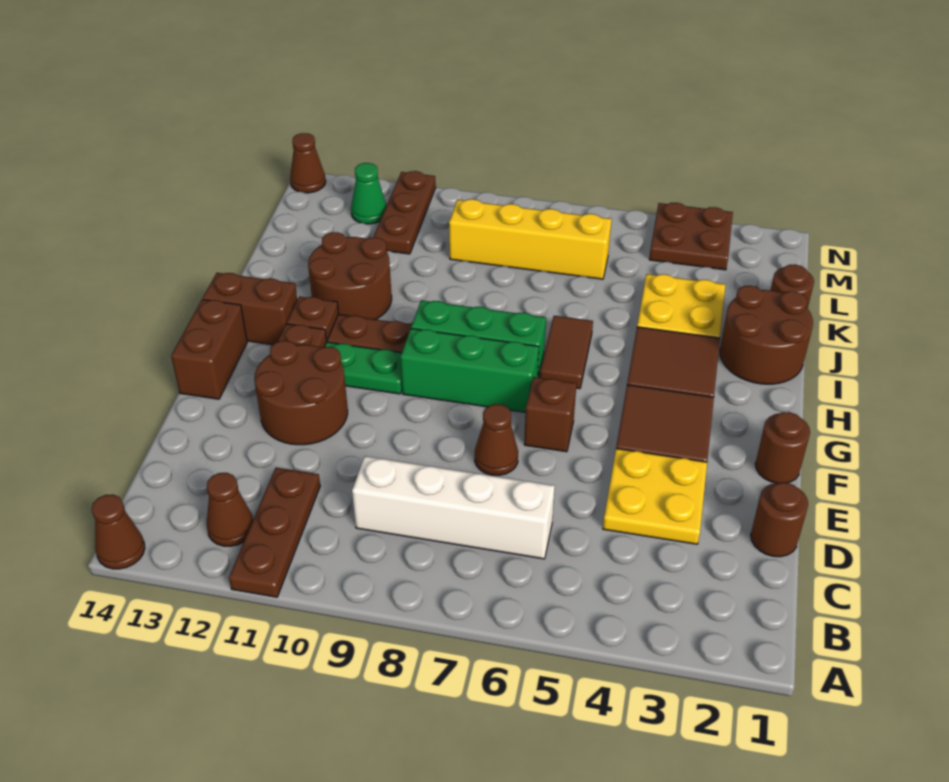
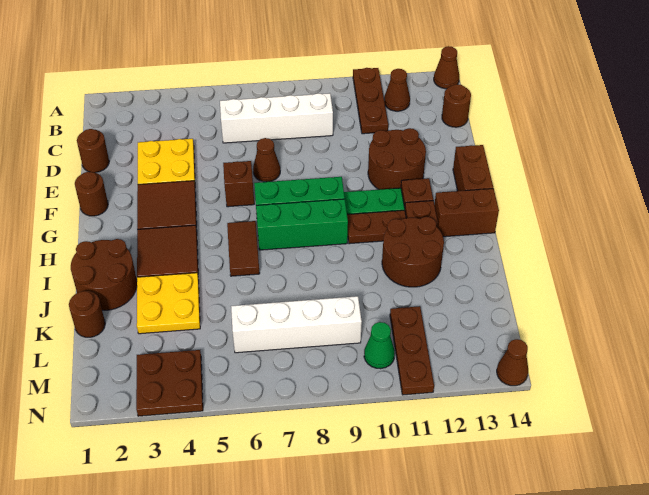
none -> brown 1x1 round brick [442,84,471,127]
yellow 1x4 brick [449,199,612,279] -> white 1x4 brick [231,296,362,353]
green 1x1 cone [351,163,387,224] -> green 1x1 cone moved to [364,322,395,369]

